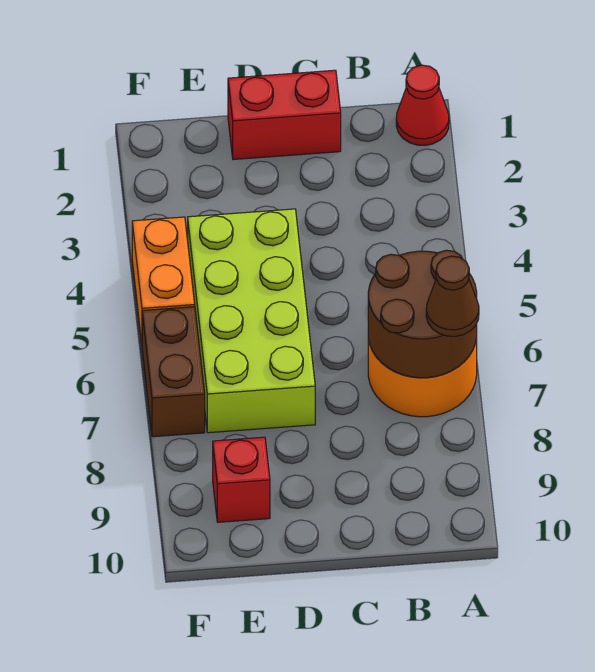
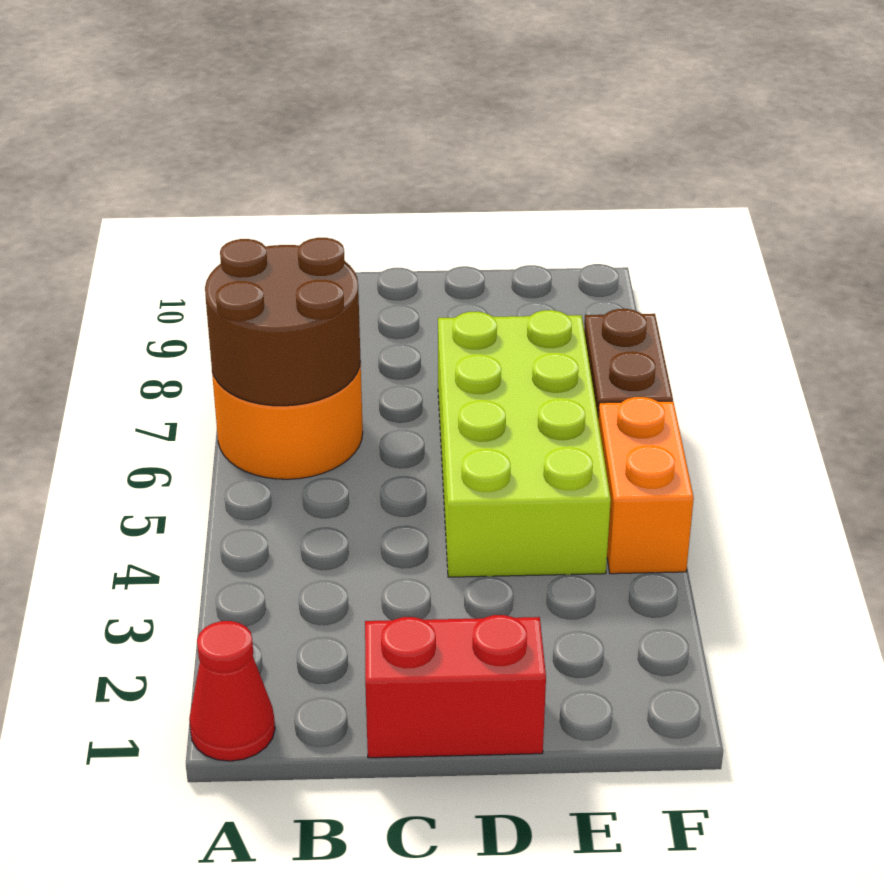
brown 1x1 cone [426,256,479,336] -> none
red 1x1 brick [213,437,270,522] -> none

